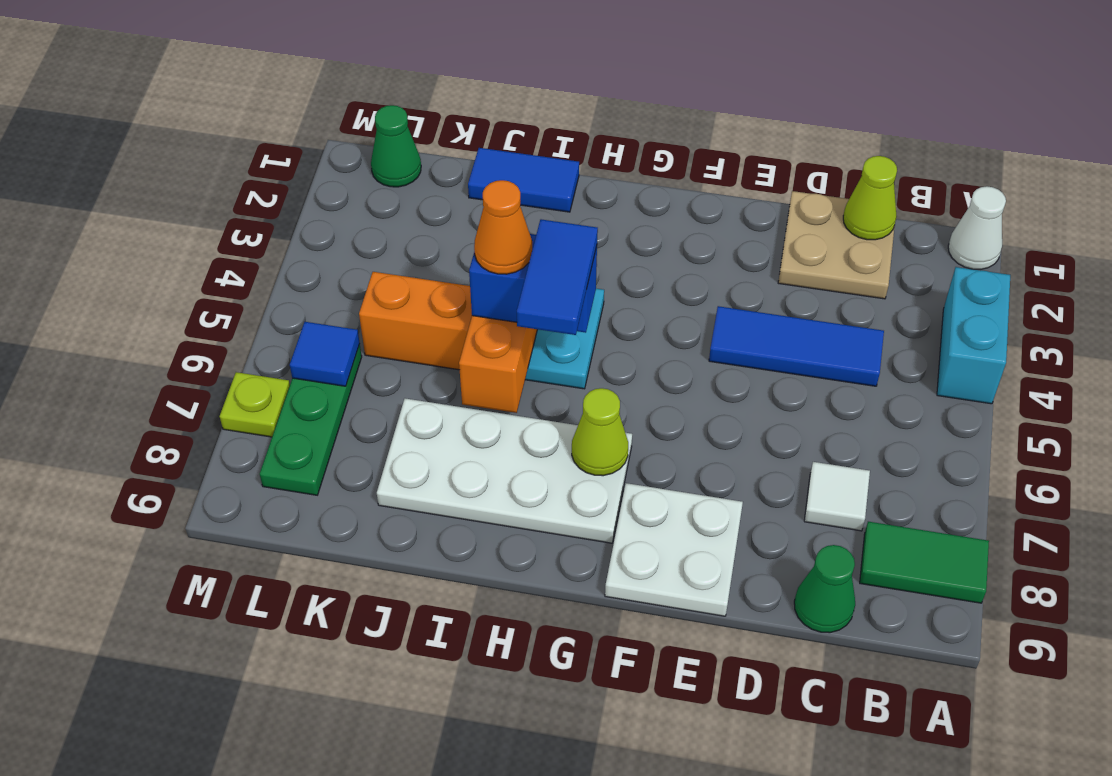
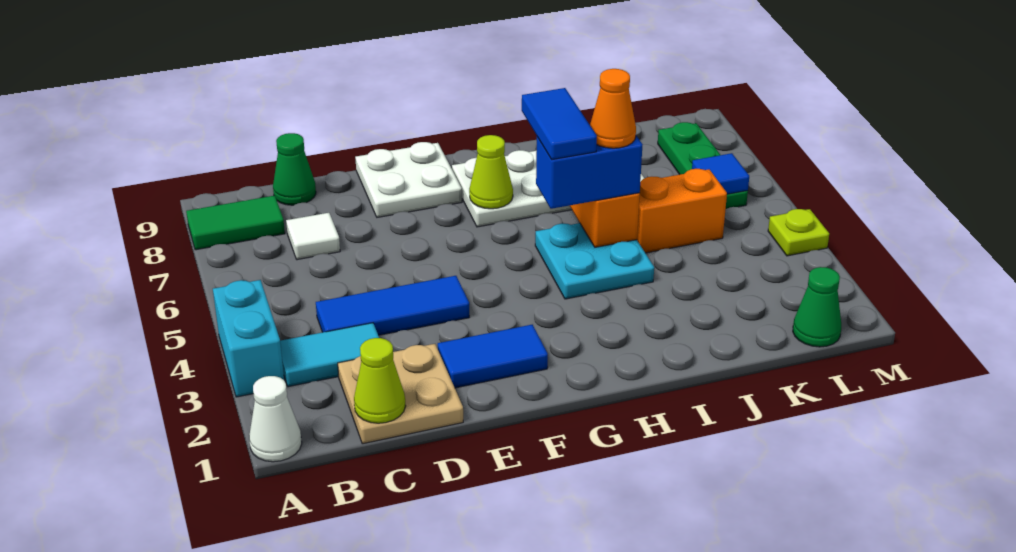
none -> cyan 1x2 tile [280,323,379,387]
blue 1x2 tile [468,148,579,212] -> blue 1x2 tile moved to [438,325,548,388]
lime 1x1 plate [220,372,290,437] -> lime 1x1 plate moved to [768,209,829,256]

